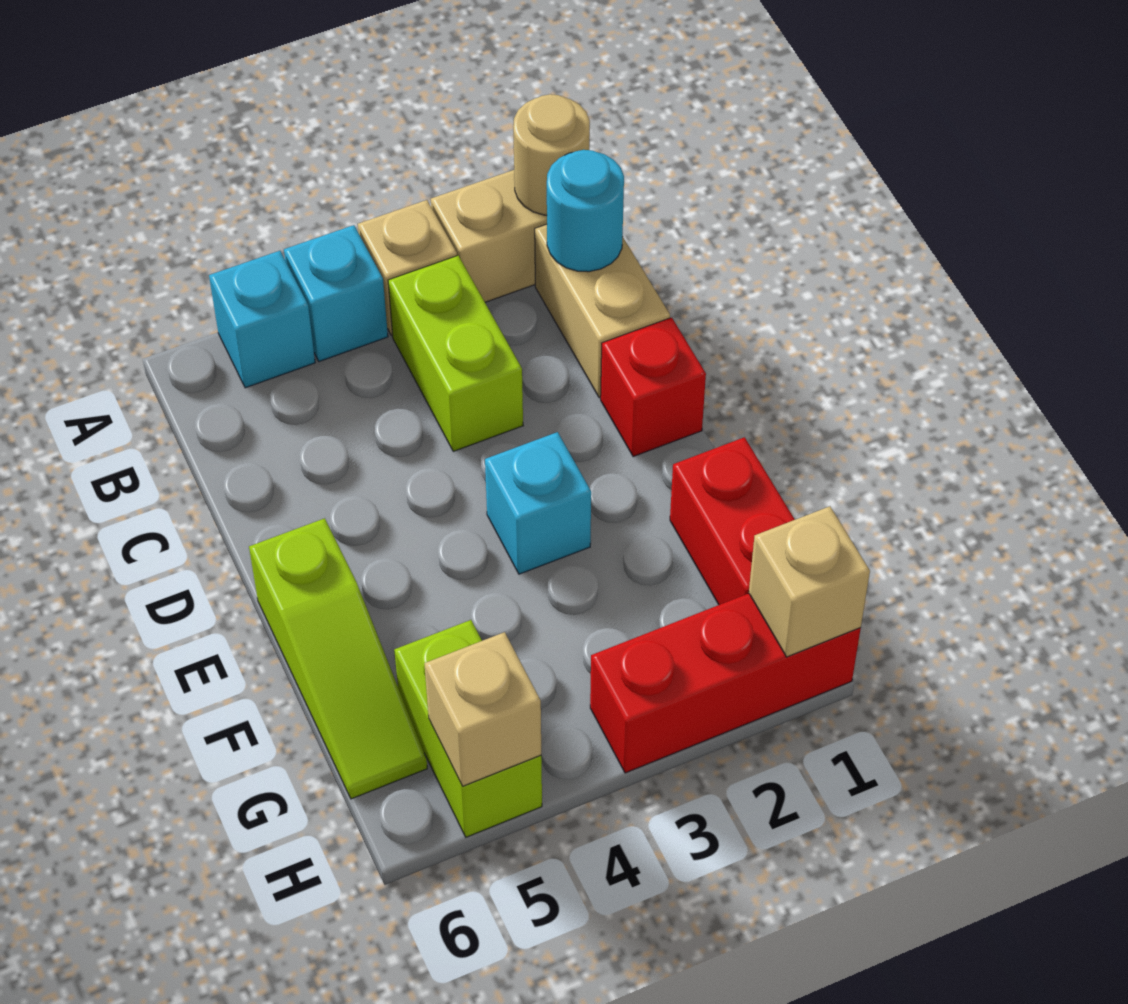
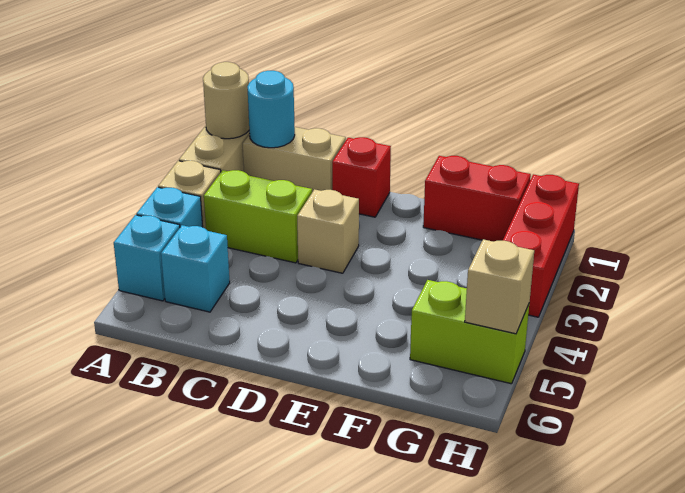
cyan 1x1 brick [485,432,591,574] -> cyan 1x1 brick moved to [161,225,230,312]
lime 1x3 slope [249,518,427,799] -> none
tan 1x1 brick [749,506,870,657] -> tan 1x1 brick moved to [297,189,359,273]

